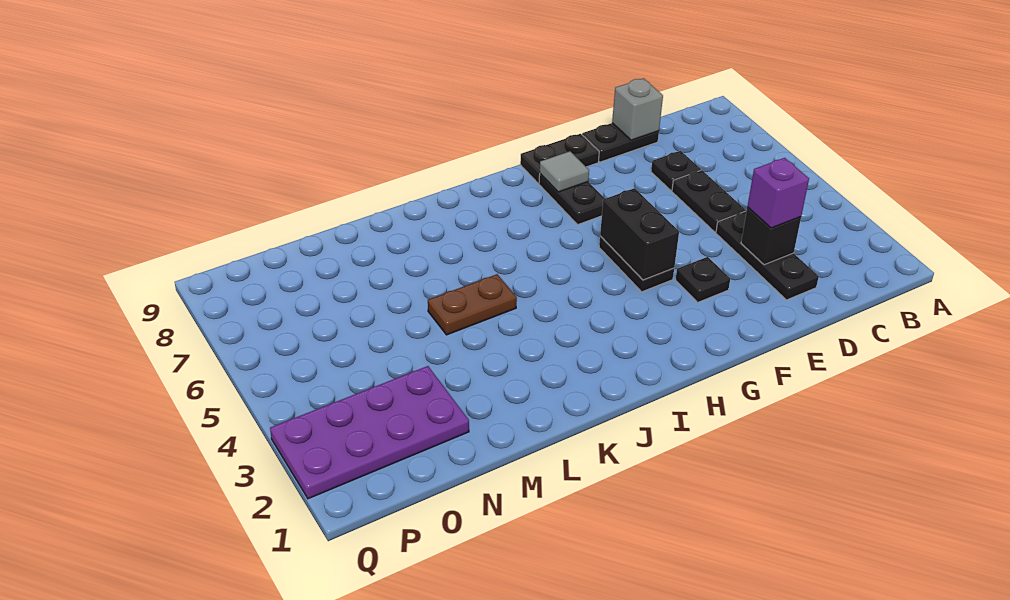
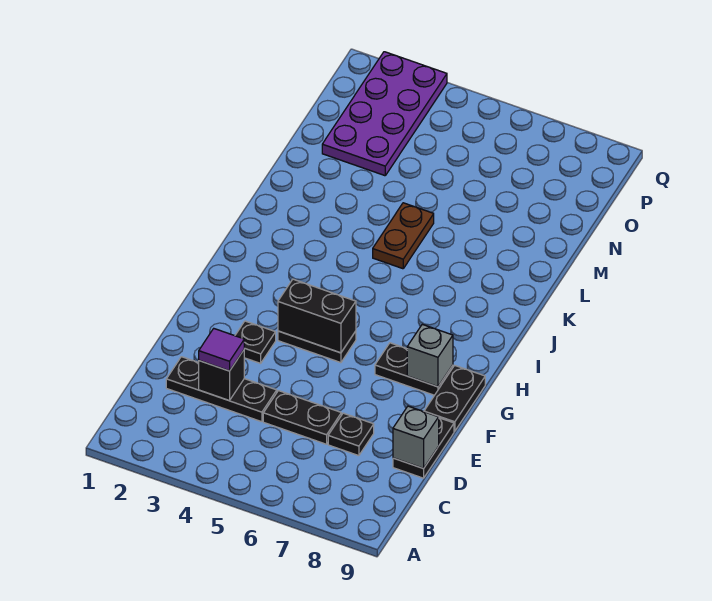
purple 1x1 brick [747,158,809,228] -> purple 1x1 tile [199,329,244,371]
grey 1x1 tile [540,151,589,192] -> grey 1x1 brick [407,324,453,387]

